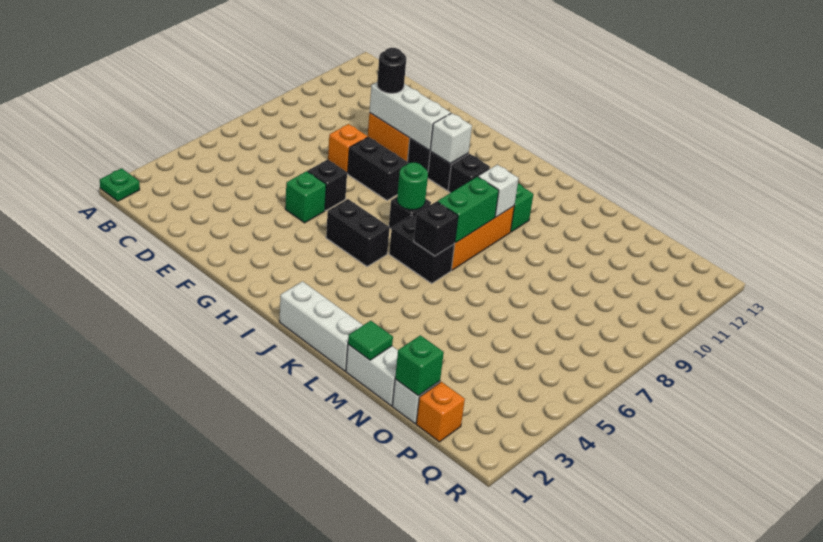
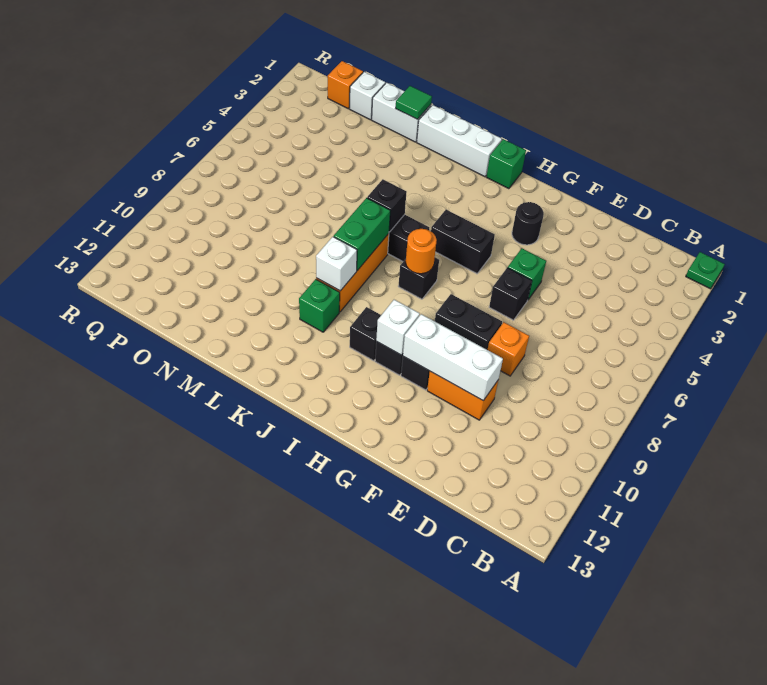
black 1x1 round brick [377,48,406,93] -> black 1x1 round brick moved to [512,202,544,245]
green 1x1 round brick [397,163,428,210] -> orange 1x1 round brick [406,229,437,274]
green 1x1 brick [395,335,444,396] -> green 1x1 brick moved to [487,139,526,189]

